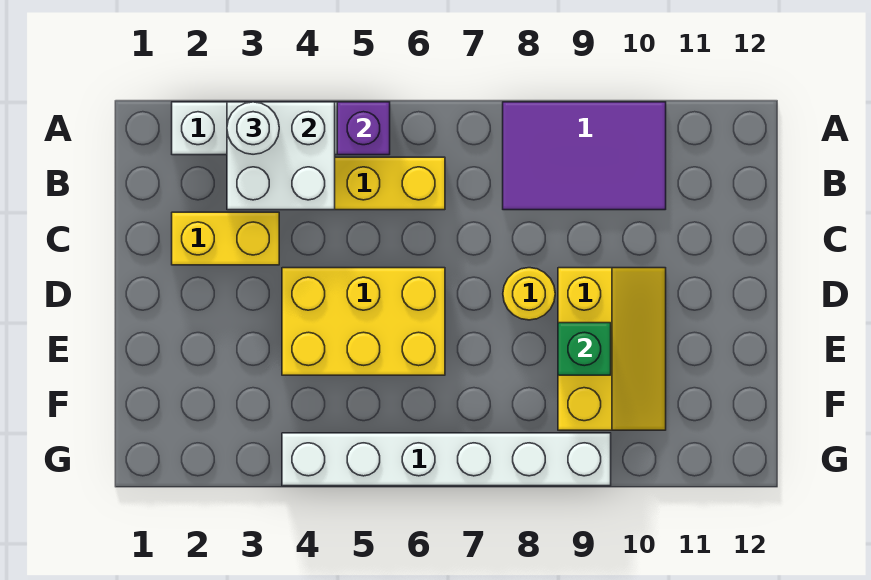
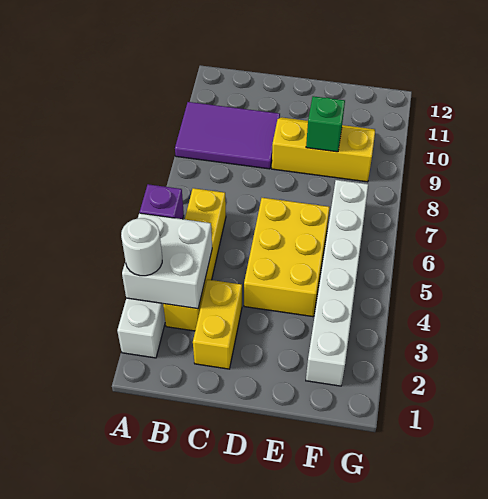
purple 2x3 tile [503,102,666,210] -> purple 2x3 tile turned to [175,102,280,169]
yellow 1x1 round brick [503,268,555,320] -> none
white 1x6 brick [282,433,611,486] -> white 1x6 brick moved to [306,180,368,386]

